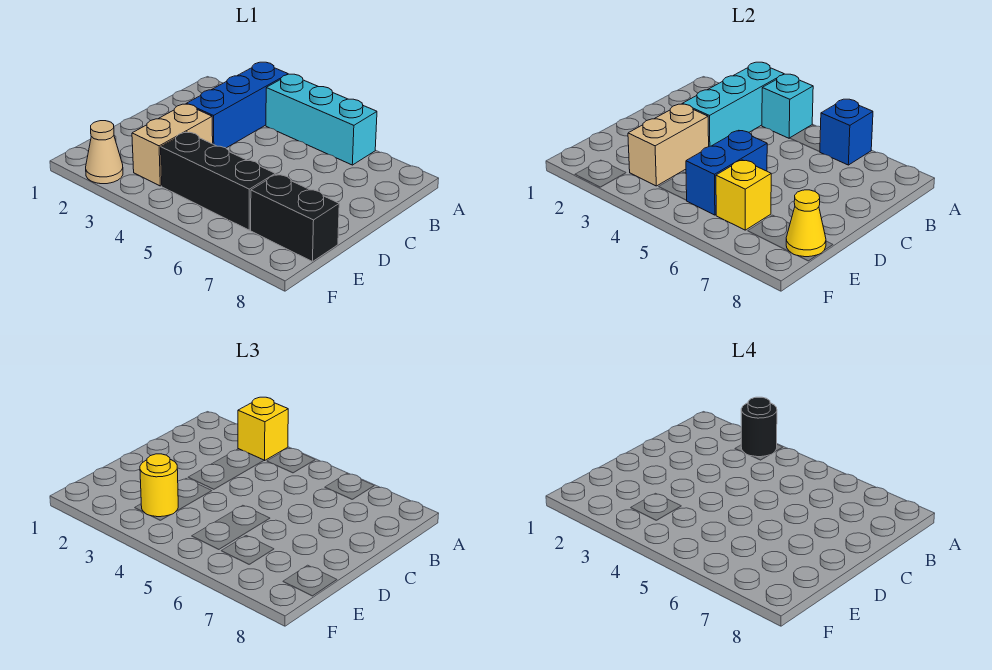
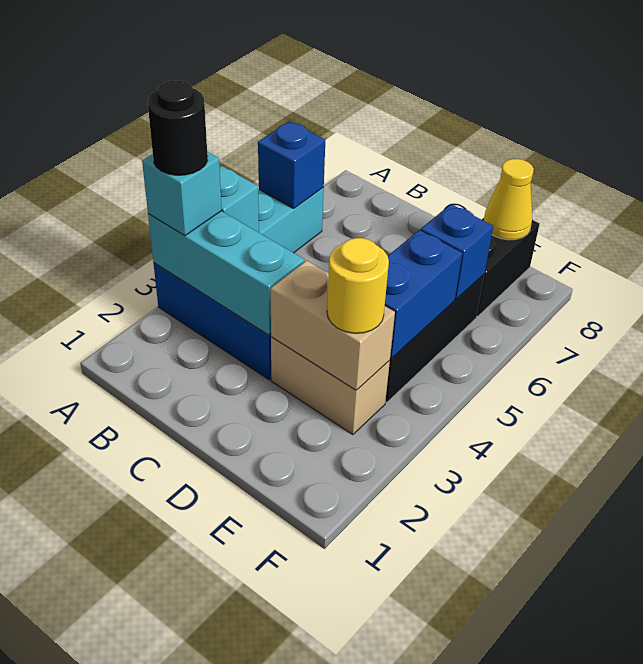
yellow 1x1 brick [238,397,288,461] -> cyan 1x1 brick [142,152,222,236]
blue 1x2 brick [686,130,767,215] -> blue 1x2 brick turned to [385,230,462,358]
yellow 1x1 brick [716,160,771,230] -> blue 1x1 brick [421,204,493,299]
tan 1x1 cone [86,121,123,184] -> none

